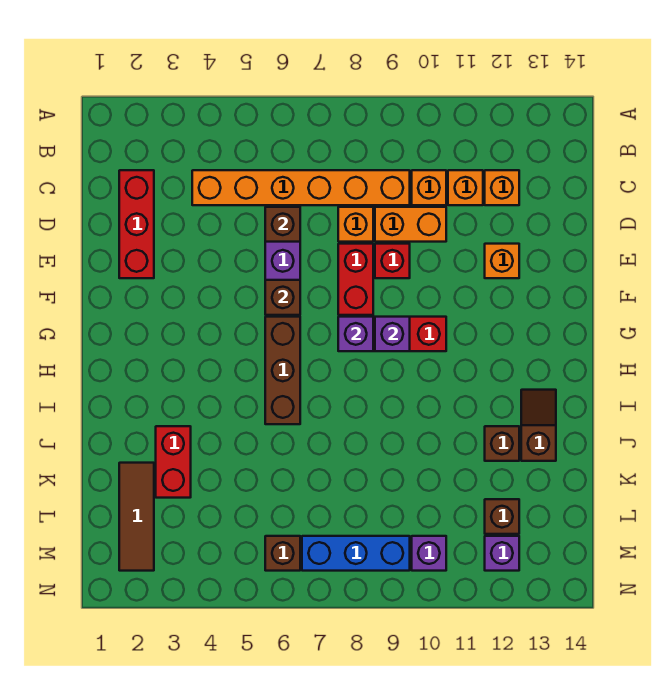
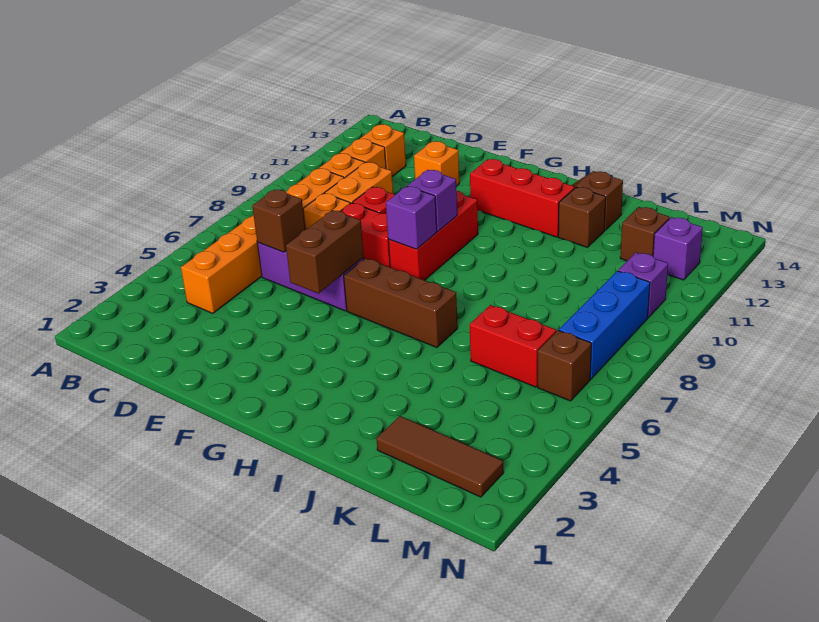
red 1x3 brick [119,170,154,278] -> red 1x3 brick moved to [470,159,575,237]
brown 1x1 brick [265,280,300,315] -> brown 1x2 brick [286,210,364,294]
red 1x2 brick [156,426,191,498] -> red 1x2 brick moved to [470,305,556,387]

